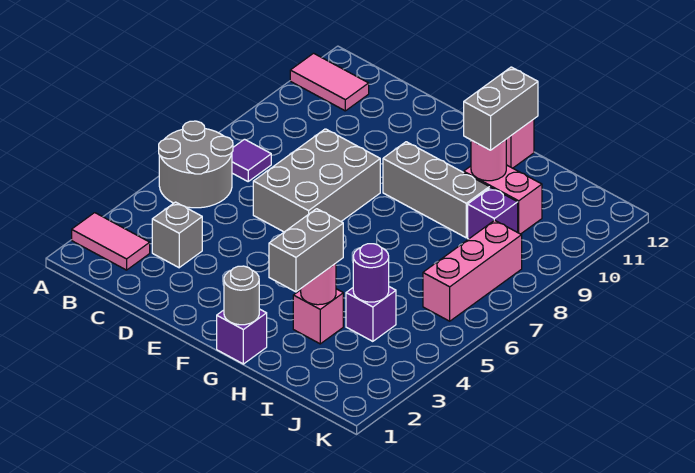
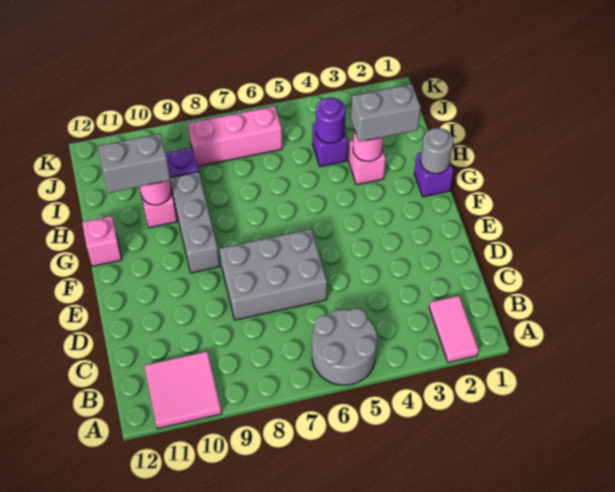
pink 1x2 tile [290,53,369,111] -> pink 2x2 tile [144,351,222,429]
purple 1x1 tile [232,139,271,181] -> none
grey 1x1 brick [152,202,202,268] -> none

